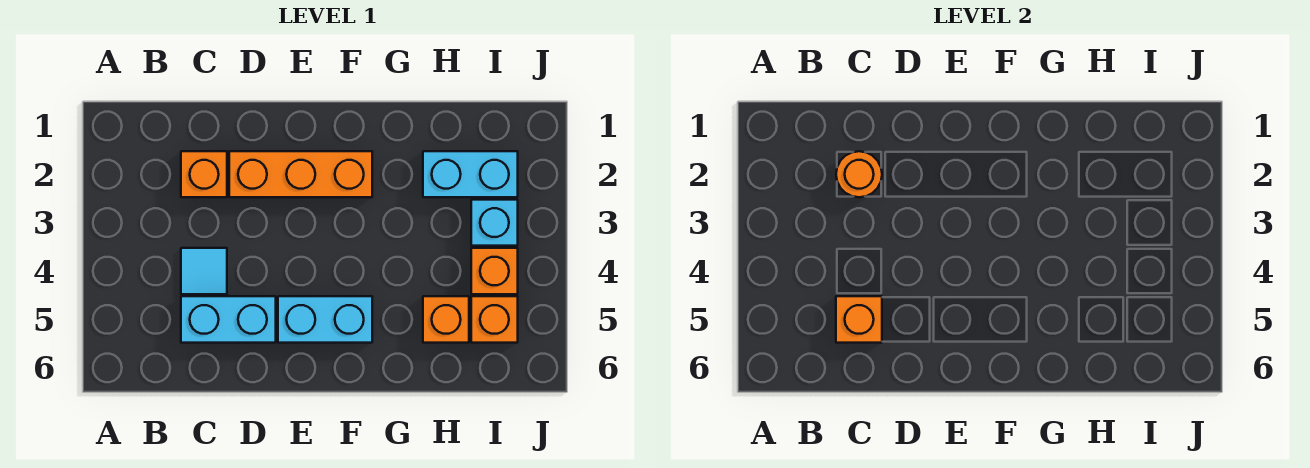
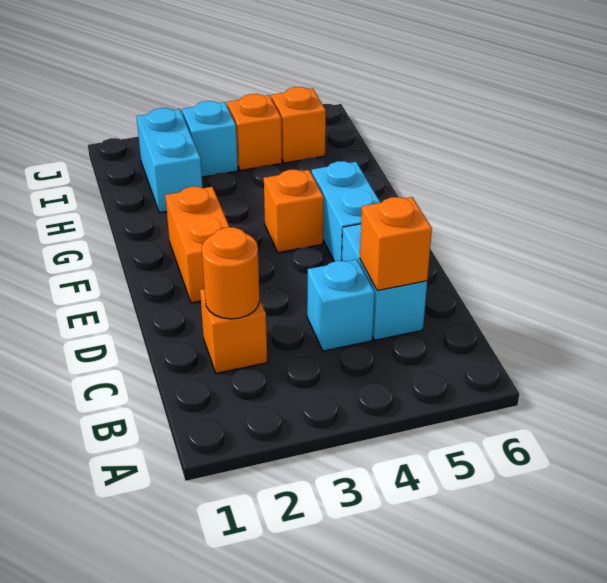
cyan 1x1 tile [181,248,227,294] -> cyan 1x1 brick [307,260,375,351]
orange 1x3 brick [229,151,372,197] -> orange 1x2 brick [165,187,229,303]
orange 1x1 brick [423,296,469,343] -> orange 1x1 brick moved to [264,170,324,253]

